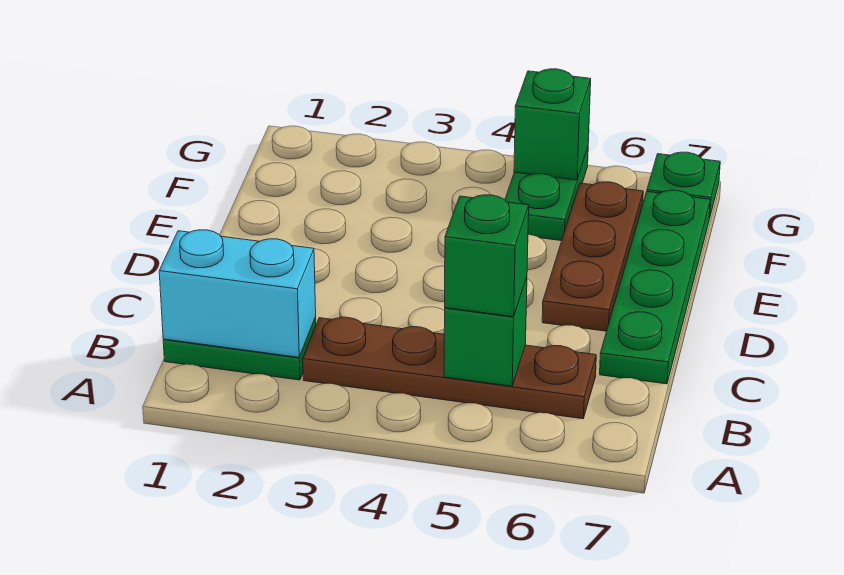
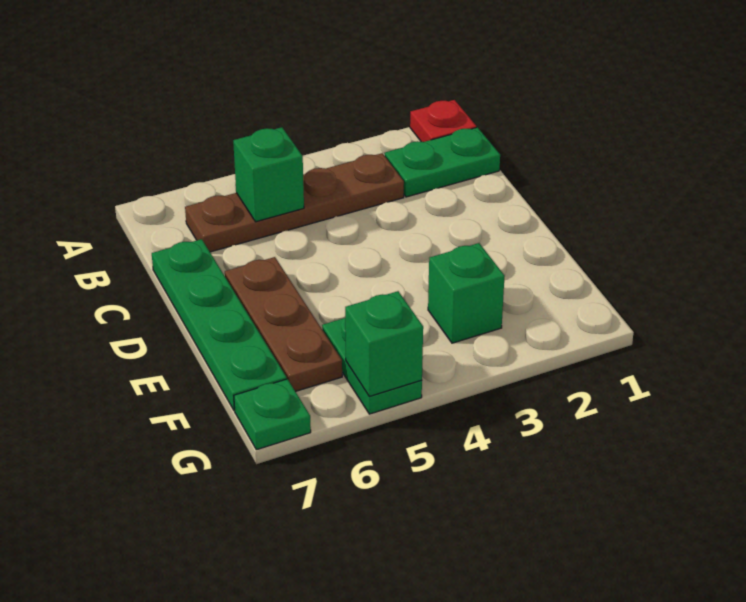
none -> red 1x1 plate [410,100,476,142]
cyan 1x2 brick [159,230,316,357] -> none
green 1x1 brick [445,195,529,317] -> green 1x1 brick moved to [428,243,505,343]

